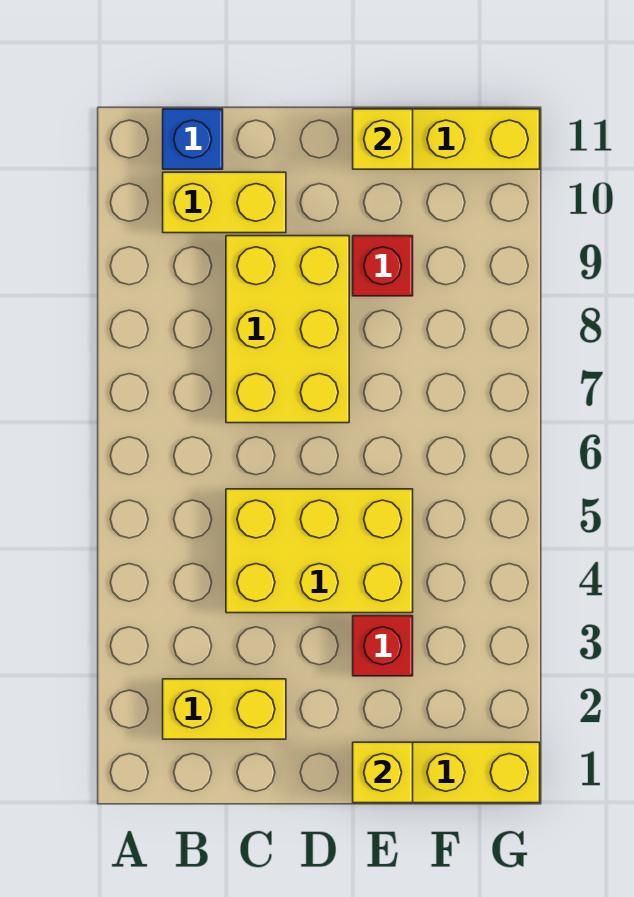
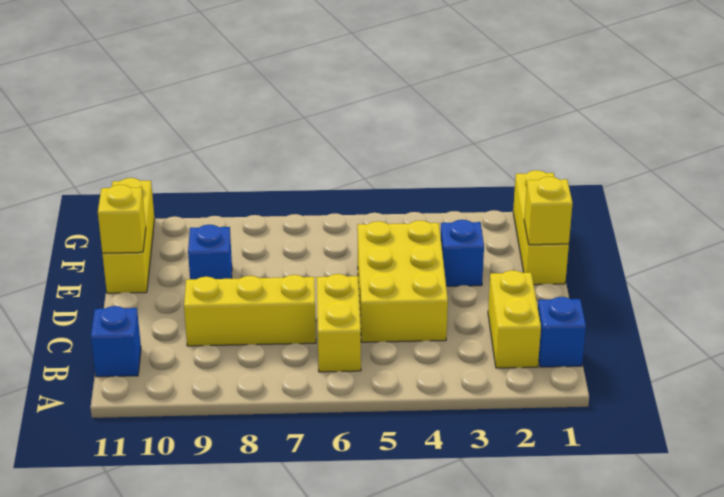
none -> blue 1x1 brick [538,297,586,367]
yellow 1x2 brick [163,172,286,233] -> yellow 1x2 brick moved to [317,274,361,372]
yellow 2x3 brick [226,236,349,423] -> yellow 1x3 brick [184,275,316,346]
red 1x1 brick [353,616,413,676] -> blue 1x1 brick [441,220,484,286]
red 1x1 brick [353,236,413,296] -> blue 1x1 brick [188,225,232,279]

